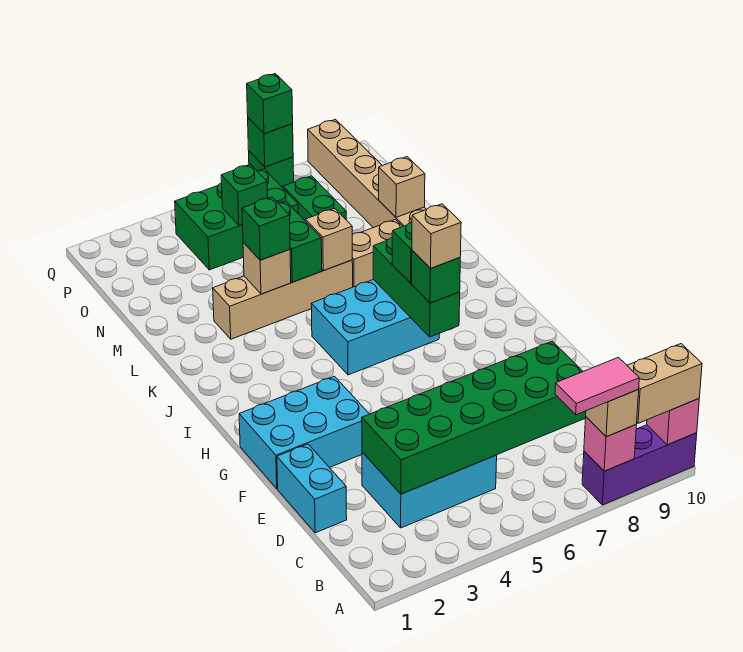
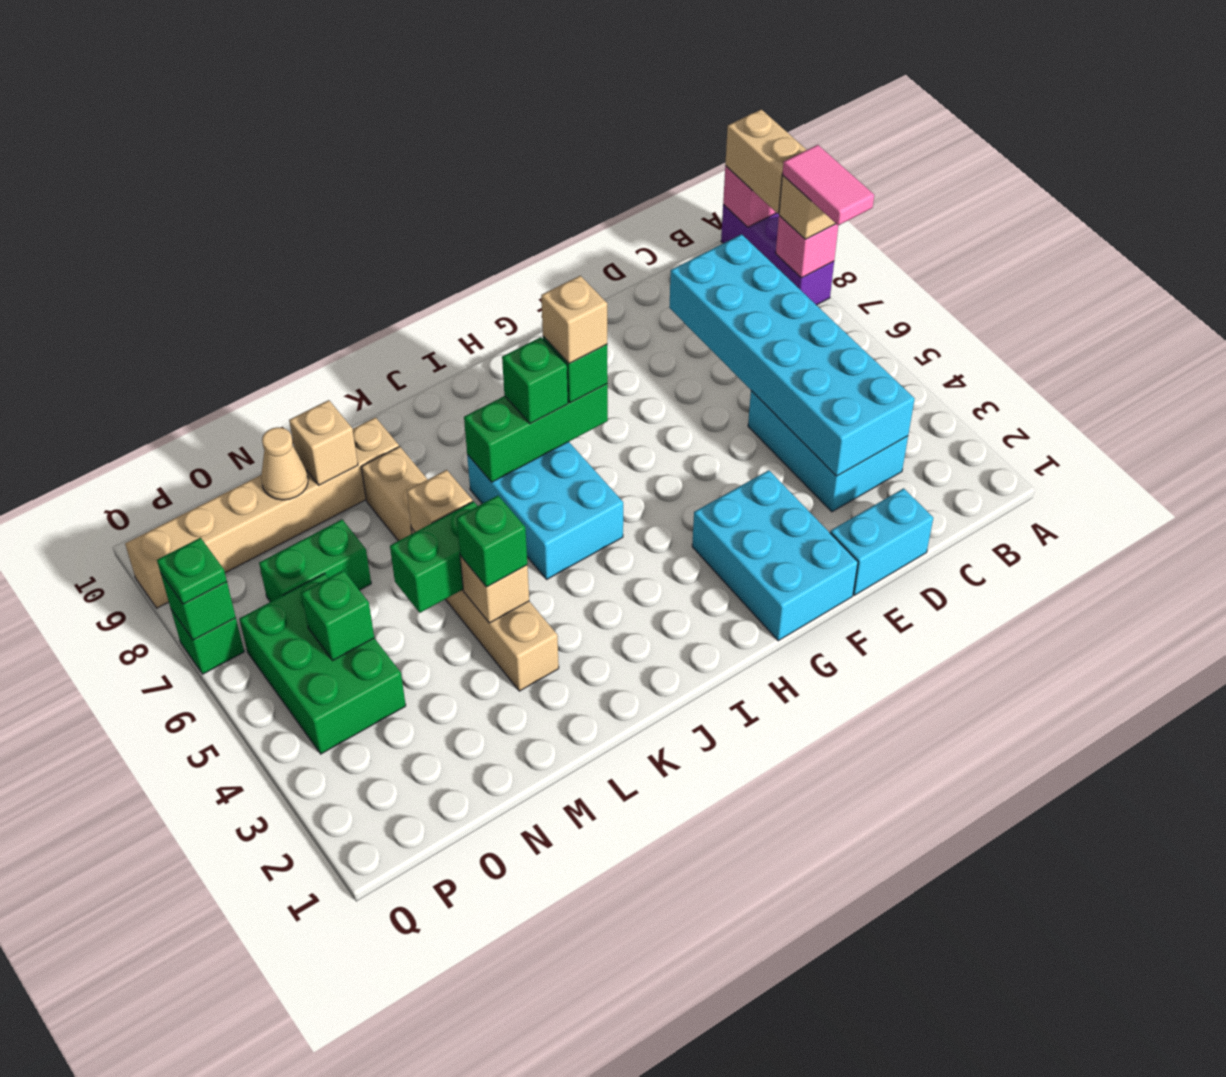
green 2x6 brick [362,341,586,494] -> cyan 2x6 brick [669,234,915,476]
none -> tan 1x1 cone [261,427,308,500]
green 1x1 brick [247,74,293,134] -> green 1x1 plate [157,538,227,604]

